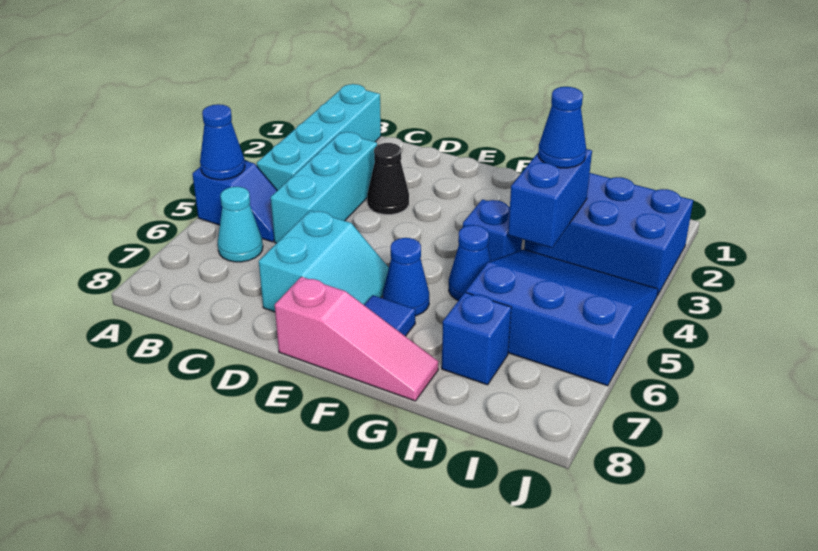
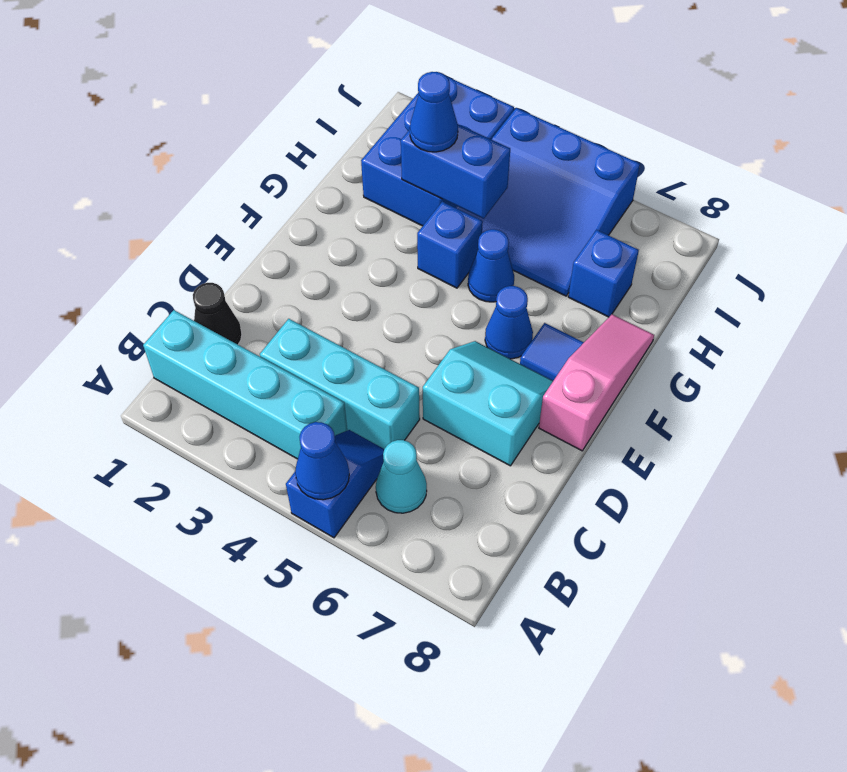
black 1x1 cone [367,143,409,215] -> black 1x1 cone moved to [193,283,242,345]
blue 3x3 slope [466,250,658,386] -> blue 3x3 slope turned to [455,108,640,296]

